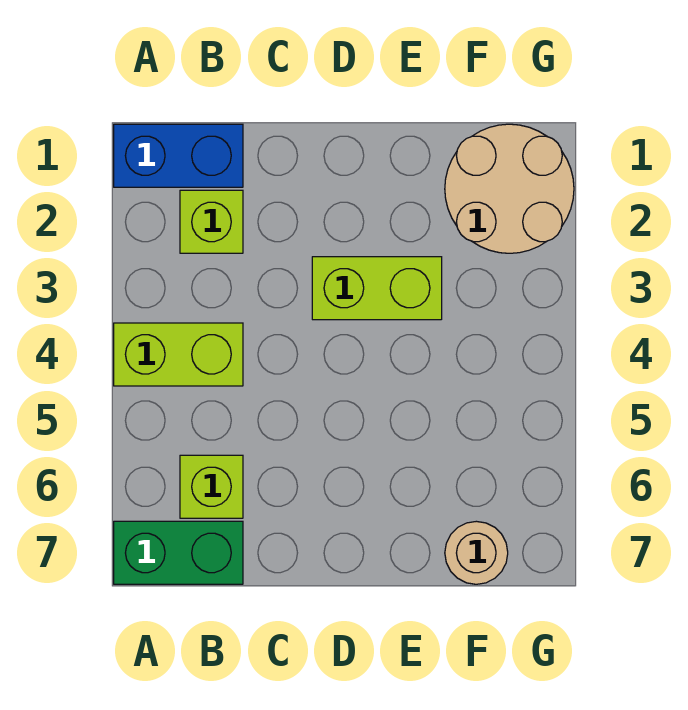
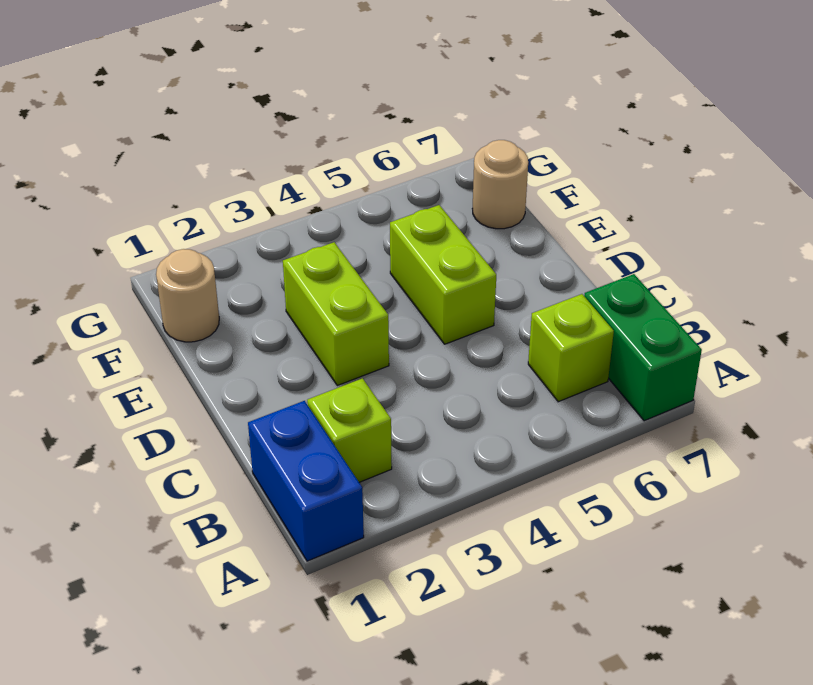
lime 1x2 brick [114,323,243,386] -> lime 1x2 brick moved to [390,205,496,344]
tan 2x2 round brick [445,124,574,253] -> tan 1x1 round brick [156,249,219,342]

